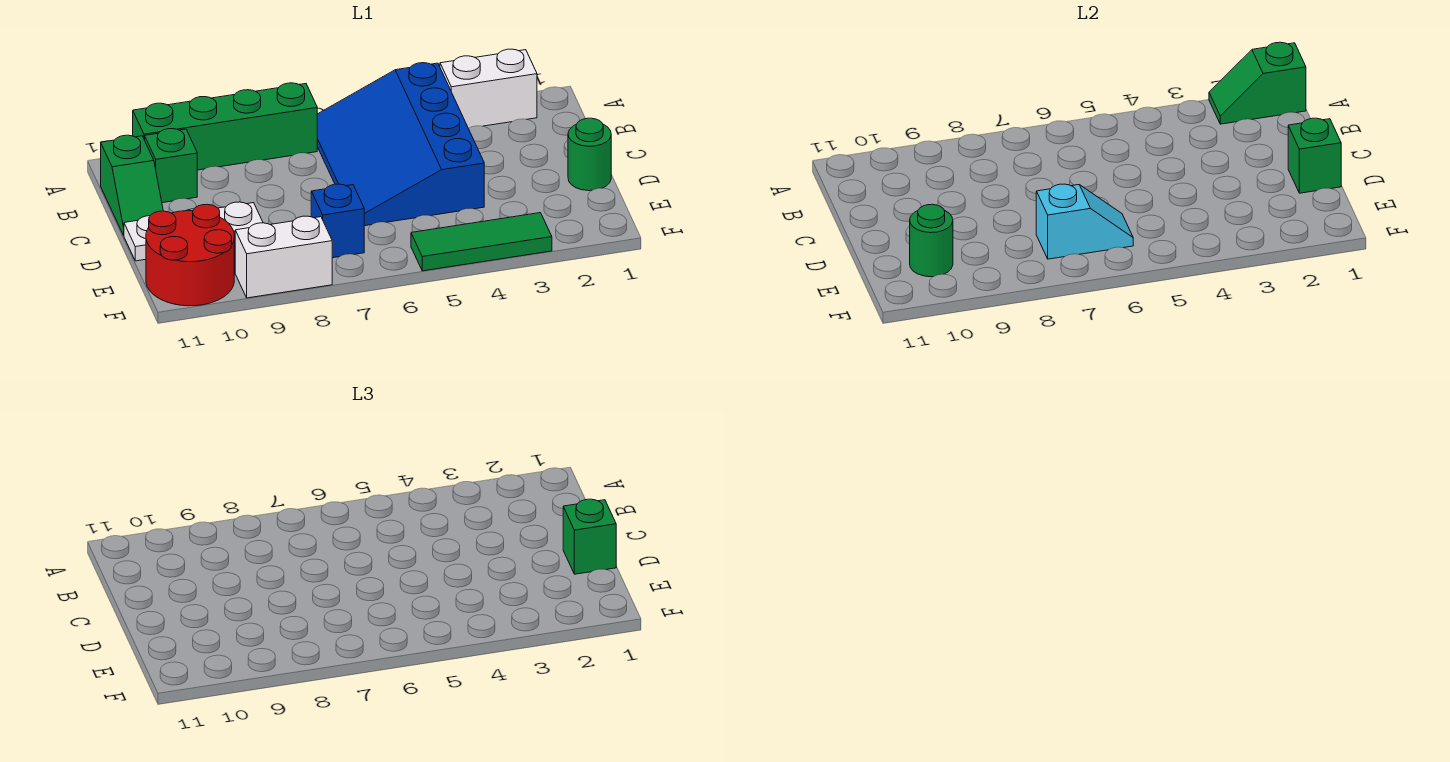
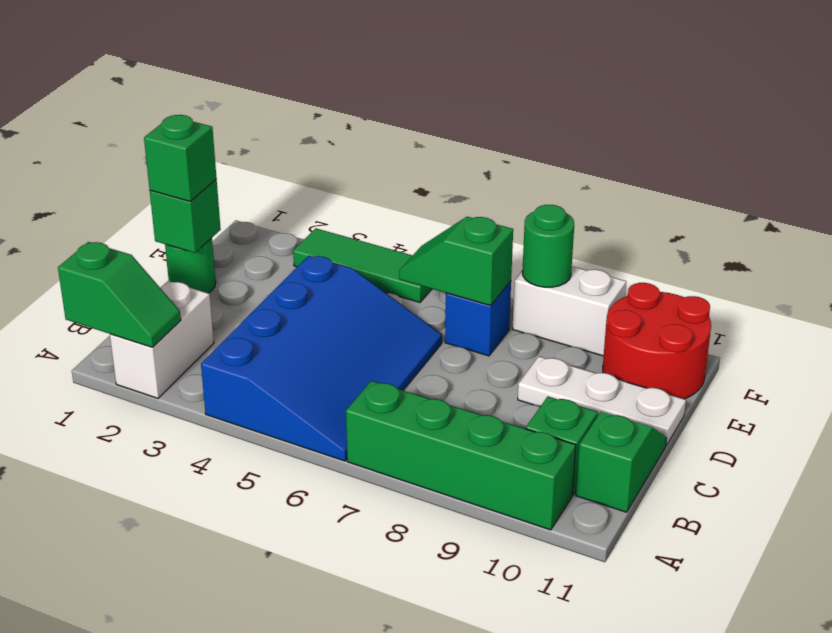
white 1x2 brick [440,49,537,128] -> white 1x2 brick turned to [110,281,214,398]
cyan 1x2 slope [1036,184,1133,259] -> green 1x2 slope [399,217,513,306]
green 1x1 round brick [910,204,953,277] -> green 1x1 round brick moved to [522,205,574,287]

